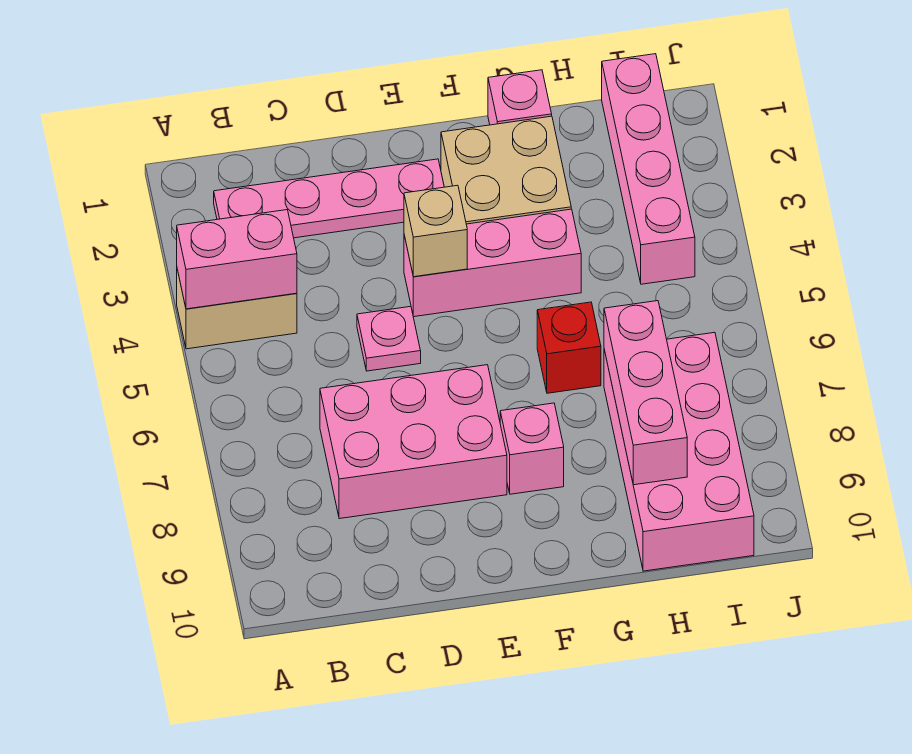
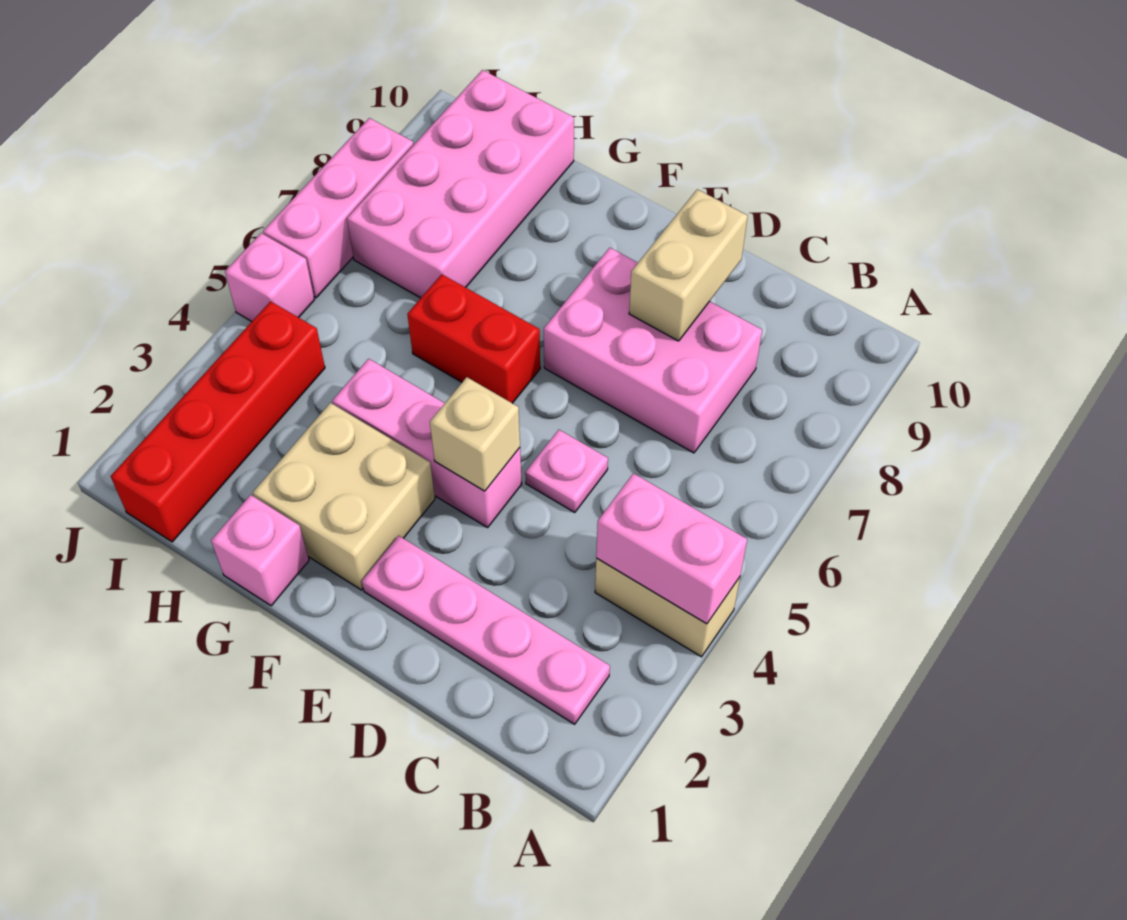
none -> tan 1x2 brick [629,189,748,341]
pink 1x1 brick [500,403,564,494] -> pink 1x1 brick moved to [225,233,314,322]
red 1x1 brick [537,302,601,393] -> red 1x2 brick [407,274,540,403]
pink 1x3 brick [604,301,687,485] -> pink 1x3 brick moved to [263,118,414,298]
pink 1x4 brick [602,54,695,284] -> red 1x4 brick [111,301,325,542]

